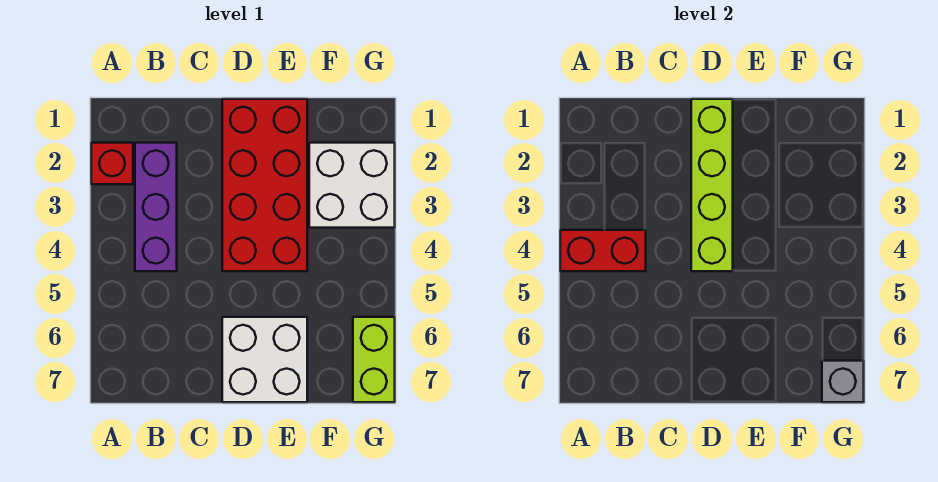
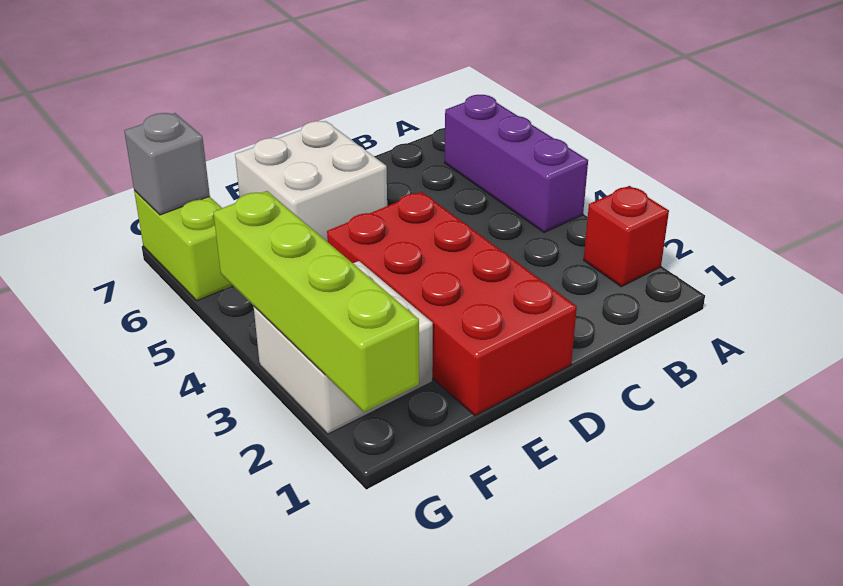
red 1x2 brick [560,230,646,271] -> none
purple 1x3 brick [135,143,177,271] -> purple 1x3 brick moved to [445,95,588,233]
lime 1x4 brick [691,99,733,271] -> lime 1x4 brick moved to [213,191,419,412]

